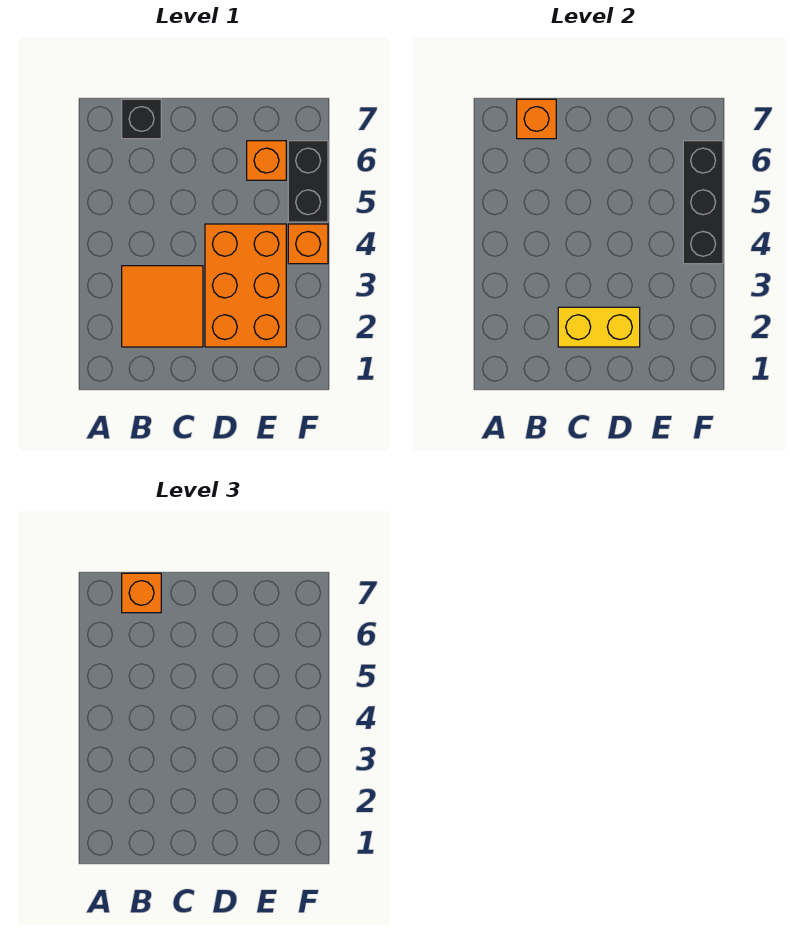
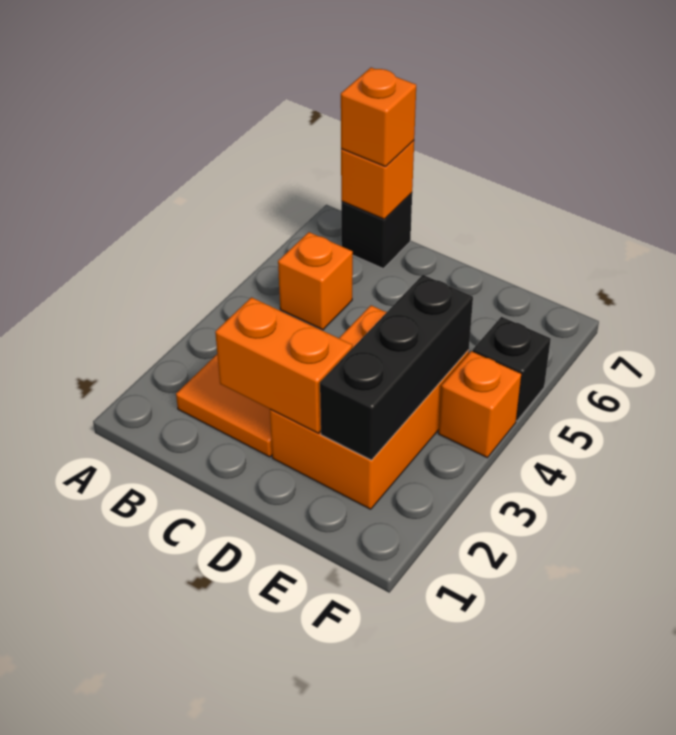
yellow 1x2 brick [558,307,640,347] -> orange 1x2 brick [215,297,352,433]
orange 1x1 brick [247,141,286,180] -> orange 1x1 brick moved to [278,232,353,330]
black 1x3 brick [683,141,723,264] -> black 1x3 brick moved to [320,275,473,460]
black 1x2 brick [288,141,328,222] -> black 1x1 brick [473,317,551,421]

